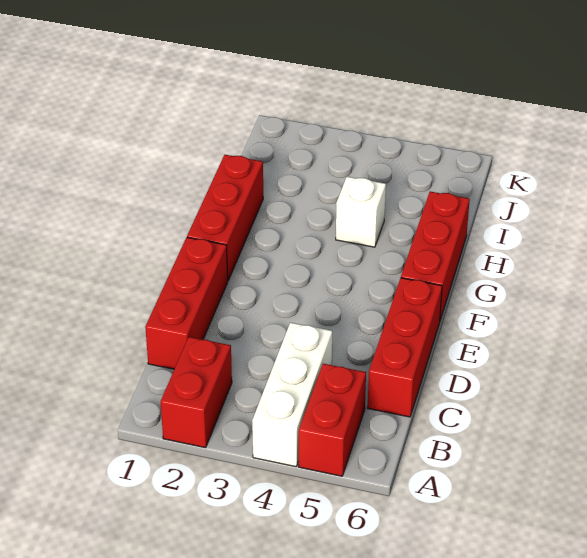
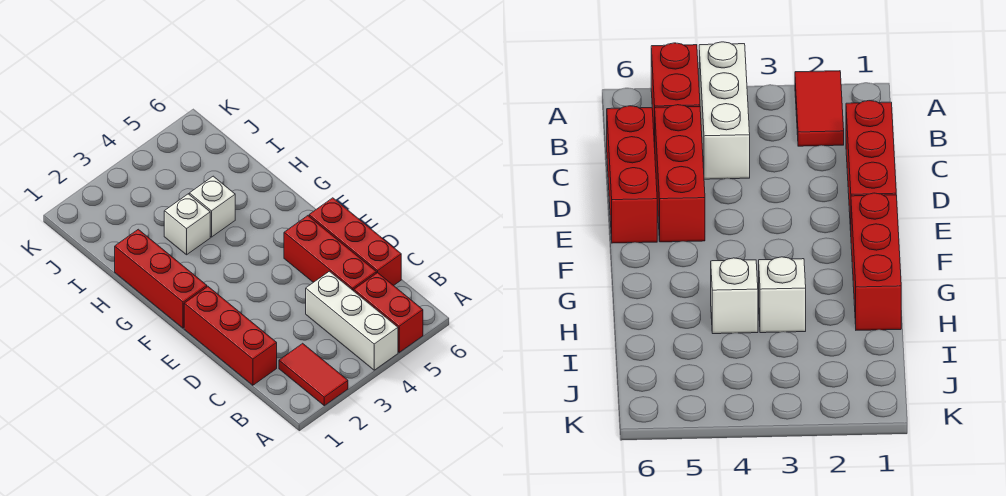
red 1x2 brick [161,337,232,448] -> red 1x2 tile [279,343,348,406]
red 1x3 brick [401,192,470,320] -> red 1x3 brick moved to [284,216,376,291]
none -> white 1x1 brick [164,194,210,255]

